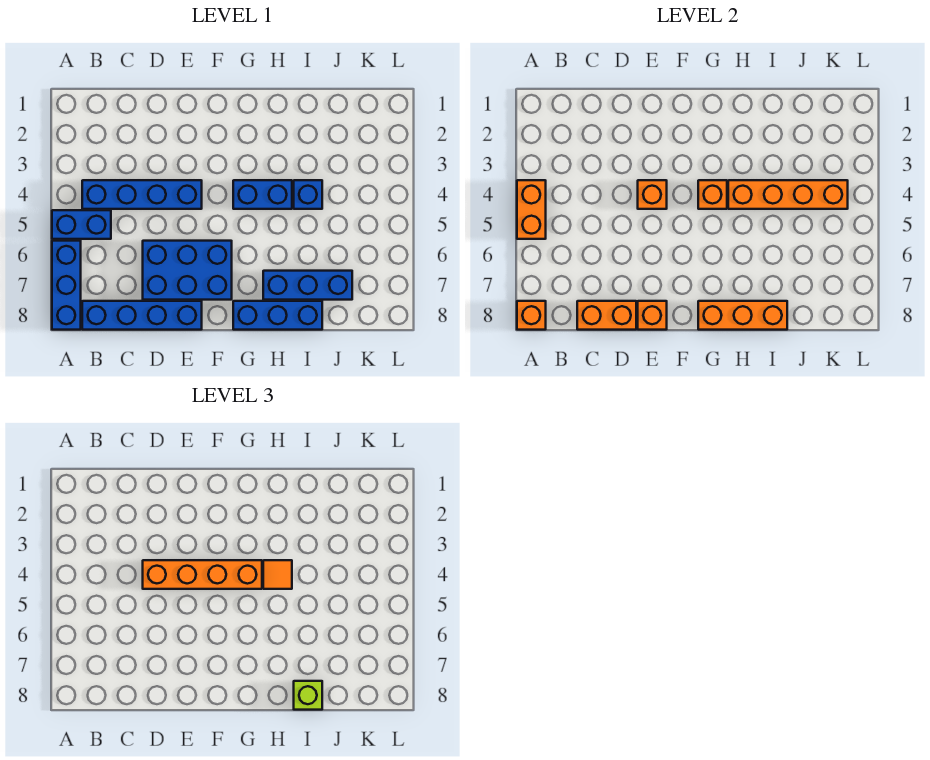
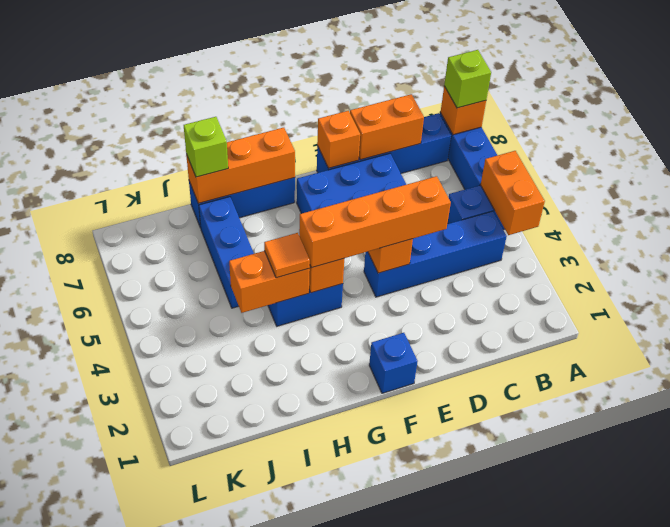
none -> lime 1x1 brick [444,50,491,108]
orange 1x4 brick [728,180,848,209] -> orange 1x2 brick [229,251,310,313]
blue 1x3 brick [263,271,352,300] -> blue 1x3 brick turned to [199,197,254,308]
blue 1x1 brick [294,180,322,209] -> blue 1x1 brick moved to [369,333,418,393]

